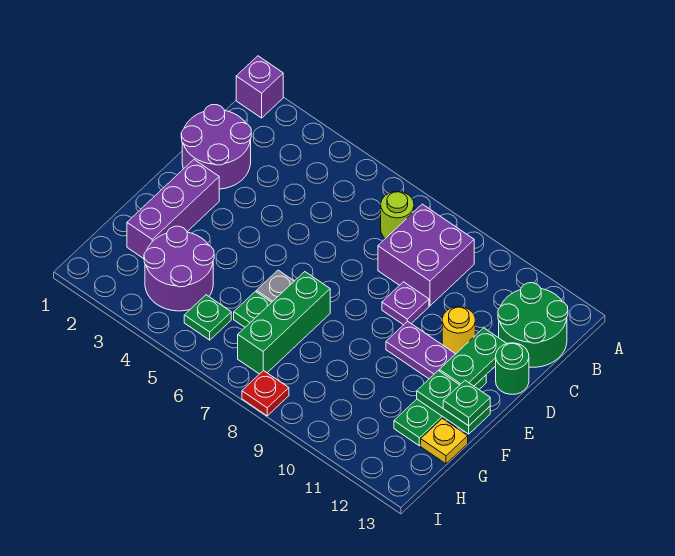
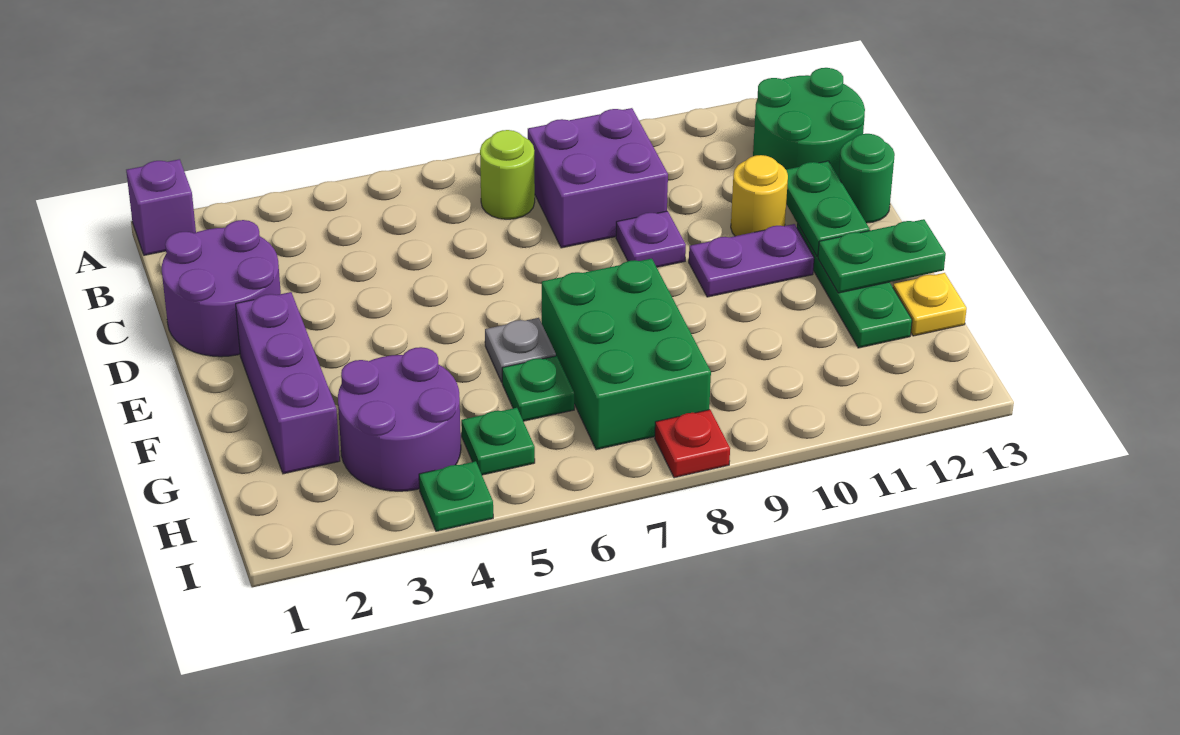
green 1x3 brick [238,272,330,374] -> green 2x3 brick [542,259,711,450]
green 1x1 plate [443,381,490,426] -> green 1x1 plate moved to [419,461,493,531]

